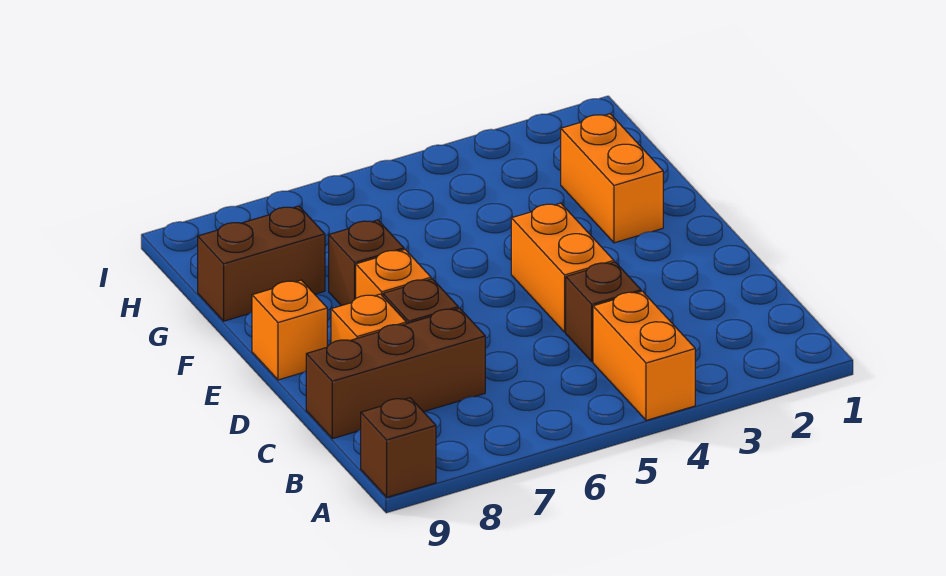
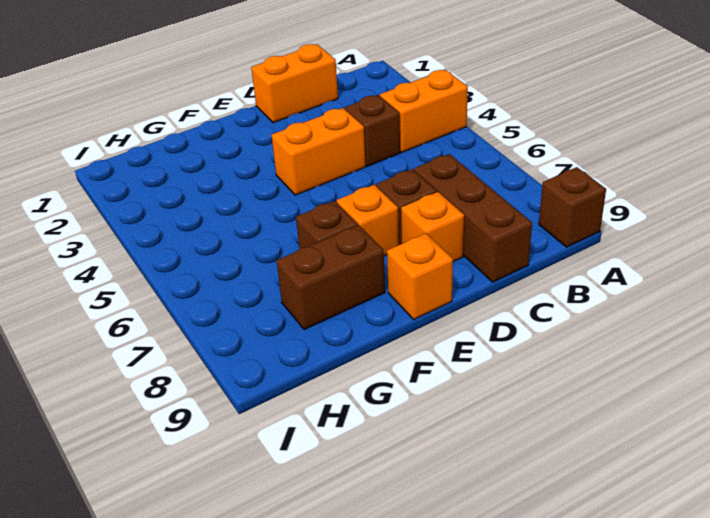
orange 1x2 brick [561,114,663,243] -> orange 1x2 brick moved to [251,44,338,123]
brown 1x2 brick [198,206,325,321] -> brown 1x2 brick turned to [277,225,385,330]

